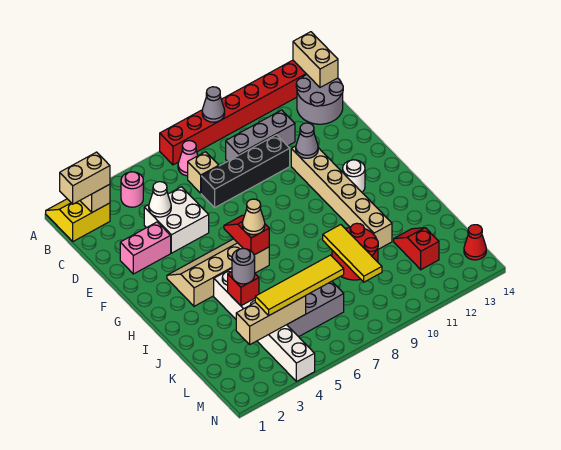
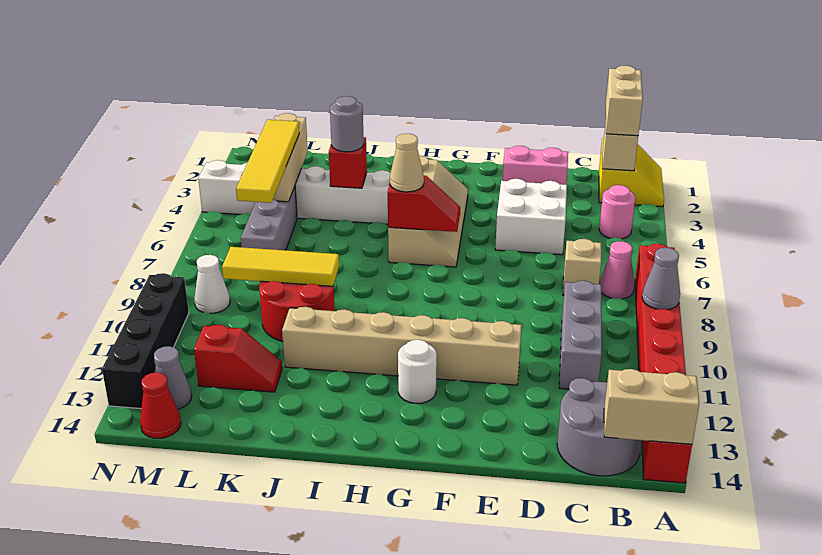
white 1x1 cone [149,182,171,217] -> white 1x1 cone moved to [194,255,230,313]
black 1x4 brick [201,135,290,207] -> black 1x4 brick moved to [102,273,189,409]
pink 1x2 brick [120,222,171,274] -> pink 1x2 brick turned to [502,146,568,185]
grey 1x1 cone [296,123,318,158] -> grey 1x1 cone moved to [154,346,192,409]

